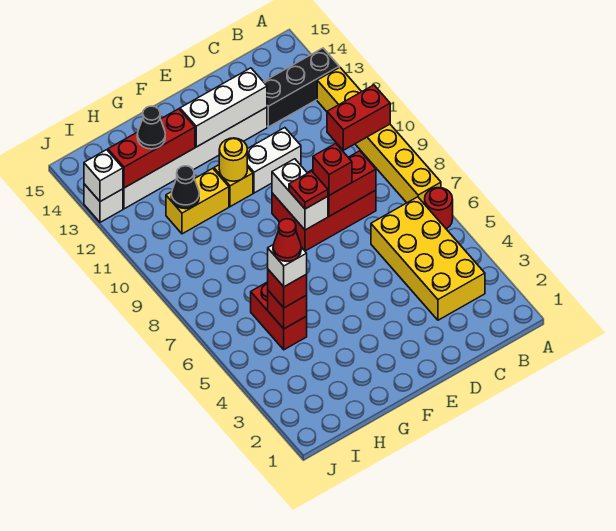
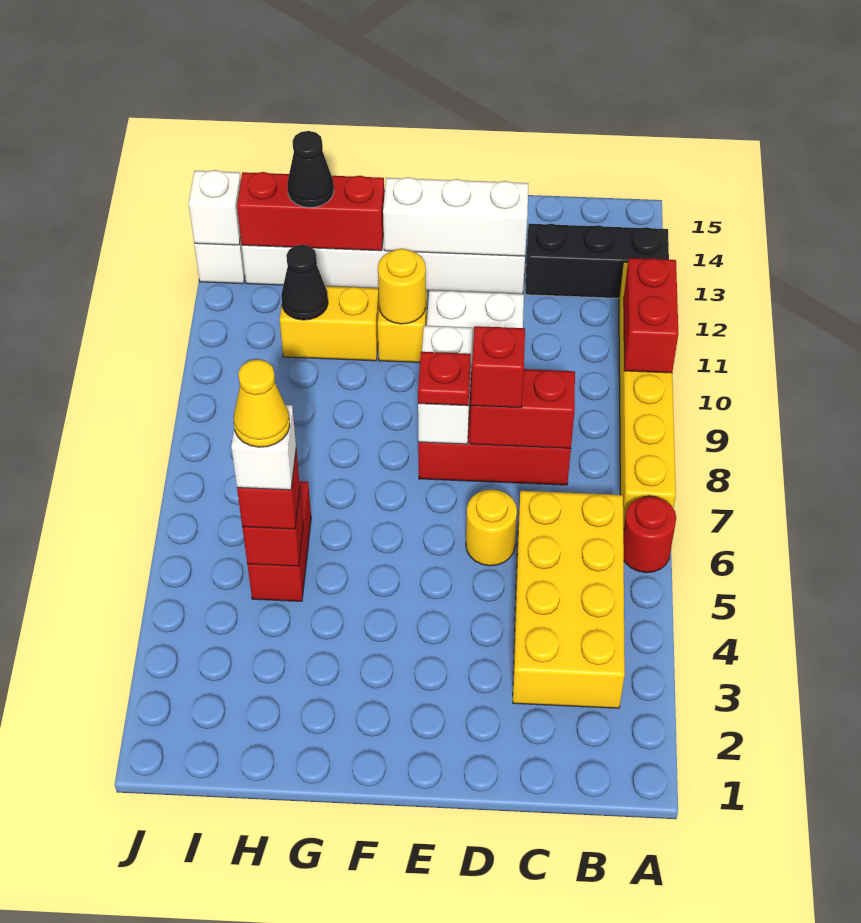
red 1x2 brick [327,85,390,150] -> red 1x2 brick turned to [624,258,678,373]
none -> yellow 1x1 round brick [466,489,517,566]
red 1x1 cone [273,219,301,261] -> yellow 1x1 cone [234,359,290,447]

